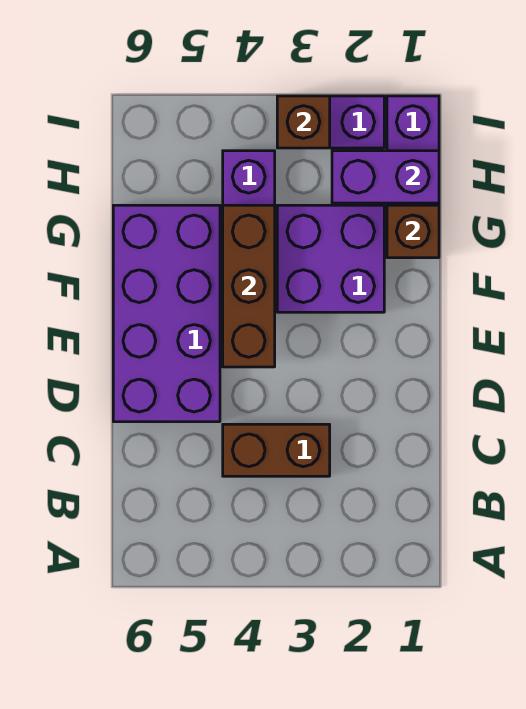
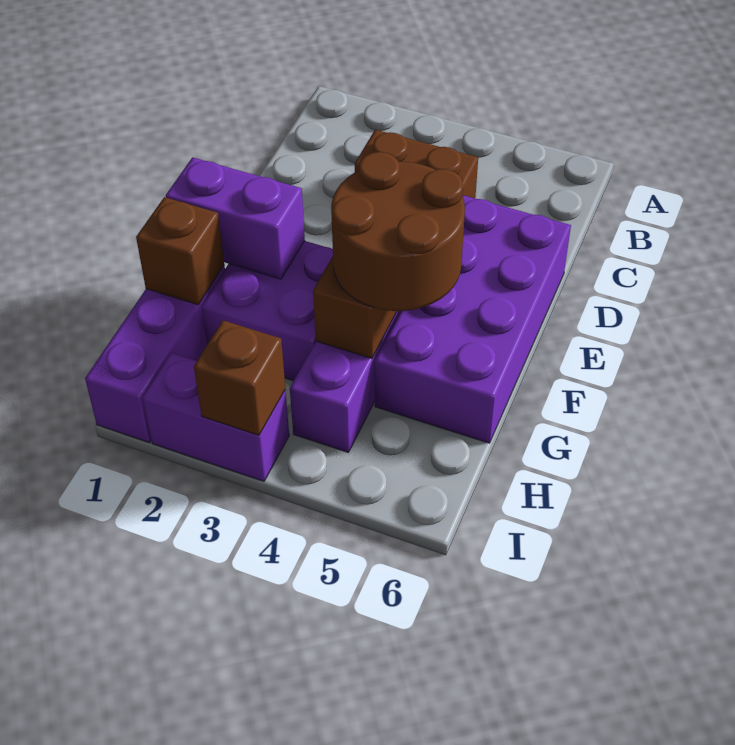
none -> brown 2x2 round brick [331,152,465,311]
purple 1x2 brick [332,151,439,203] -> purple 1x2 brick moved to [166,157,305,279]

